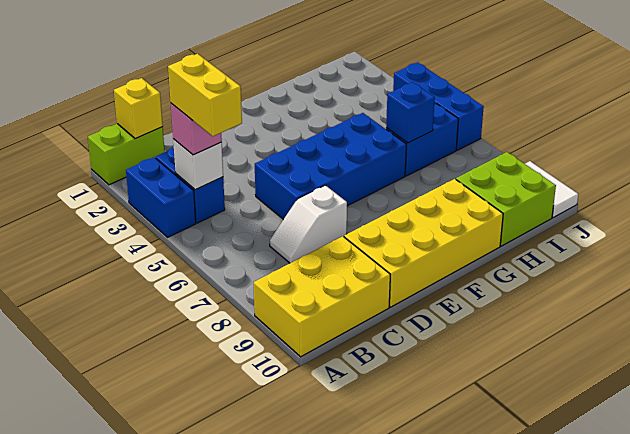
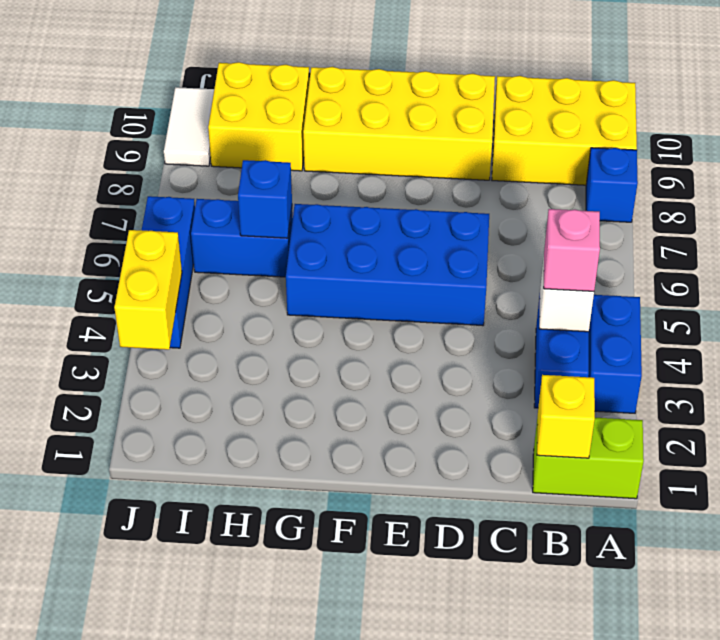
none -> blue 1x1 brick [586,148,638,222]
yellow 1x2 brick [168,54,242,136] -> yellow 1x2 brick moved to [114,230,182,350]
white 1x2 slope [270,185,347,263] -> none
lime 2x2 brick [456,152,556,246] -> yellow 2x2 brick [208,62,309,171]

